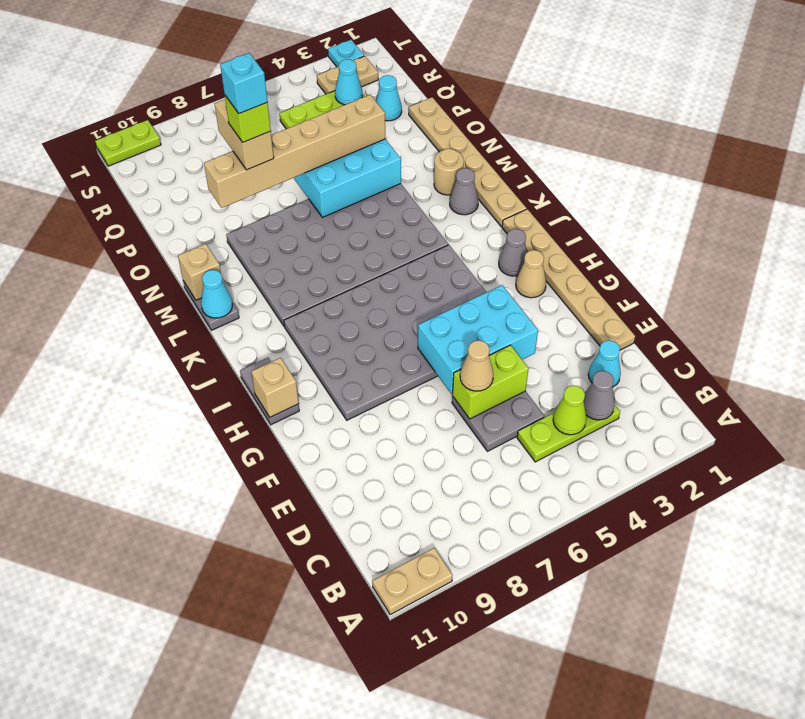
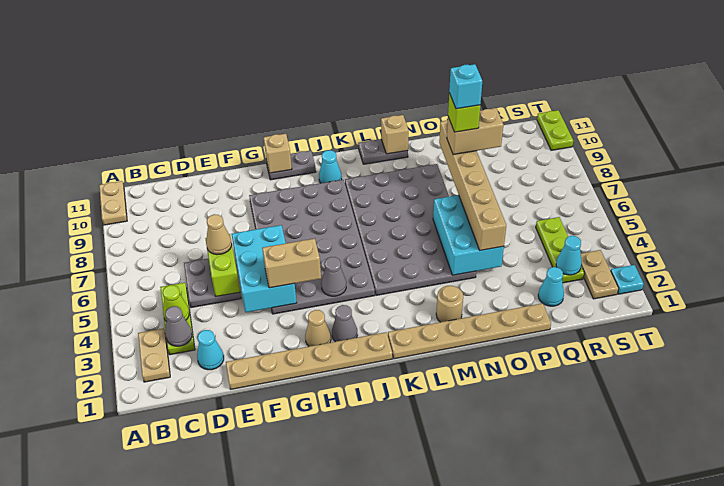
none -> tan 1x2 plate [138,328,170,382]
none -> tan 1x2 brick [262,239,321,288]
grey 1x1 cone [450,168,478,215] -> grey 1x1 cone moved to [321,257,346,296]
cyan 1x1 cone [201,270,232,318] -> cyan 1x1 cone moved to [319,150,342,183]

